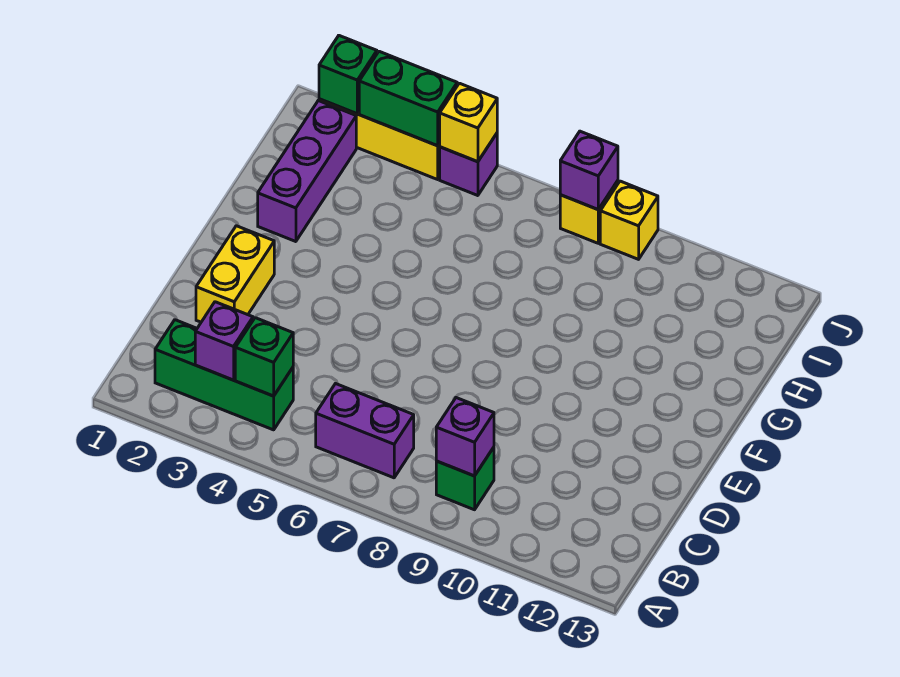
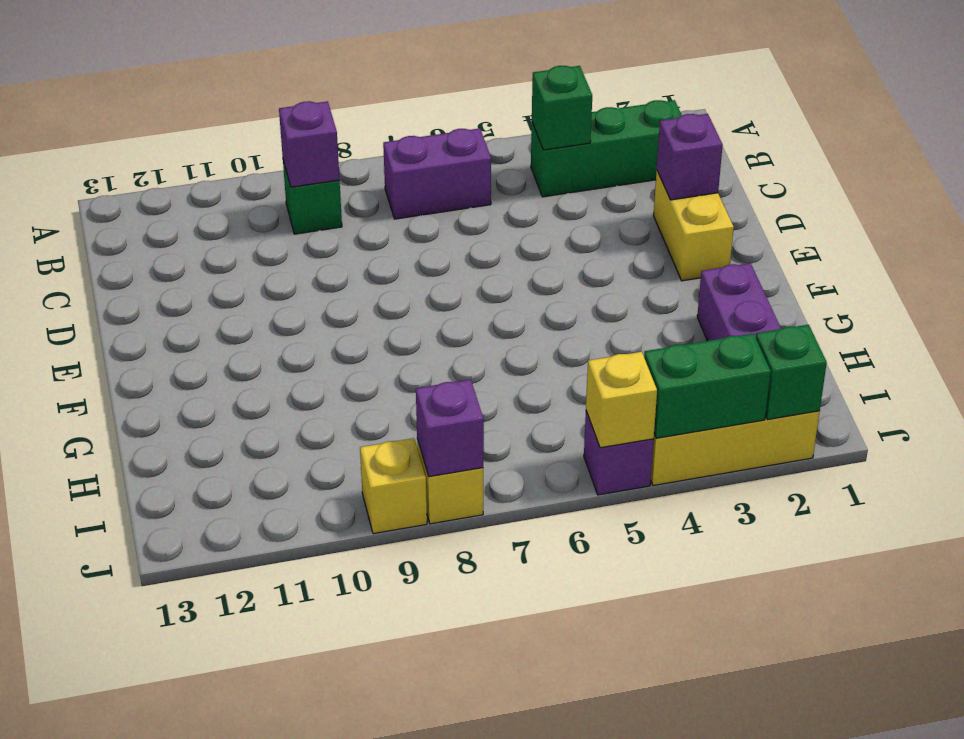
purple 1x1 brick [195,302,253,380] -> purple 1x1 brick moved to [657,114,723,200]

